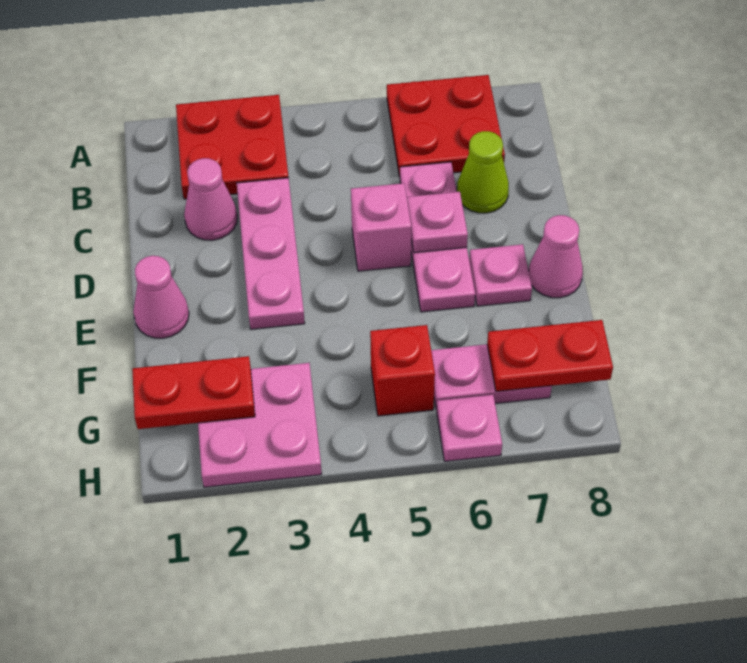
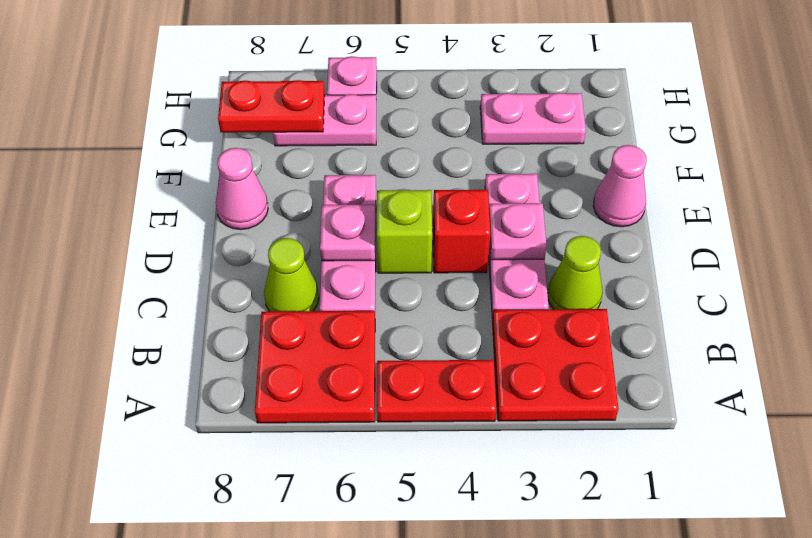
pink 1x1 cone [184,158,237,240] -> lime 1x1 cone [548,236,602,309]
pink 1x1 brick [351,183,411,271] -> lime 1x1 brick [377,190,432,273]
pink 1x1 plate [469,244,532,306] -> pink 1x1 plate moved to [489,203,547,260]
red 1x2 plate [132,356,255,429] -> red 1x2 plate moved to [377,360,496,422]
pink 2x2 plate [198,363,322,487] -> pink 1x2 plate [480,93,586,144]
red 1x1 brick [370,325,435,416] -> red 1x1 brick moved to [433,190,490,273]

